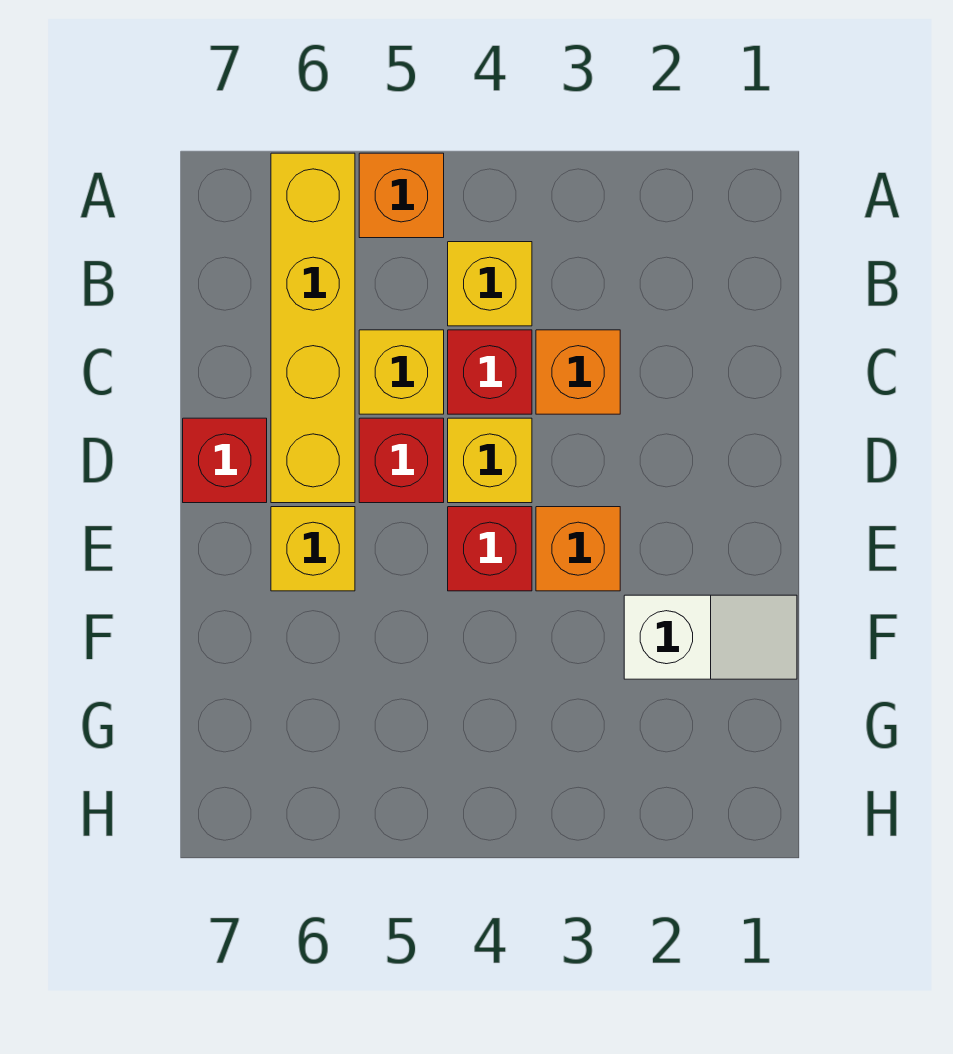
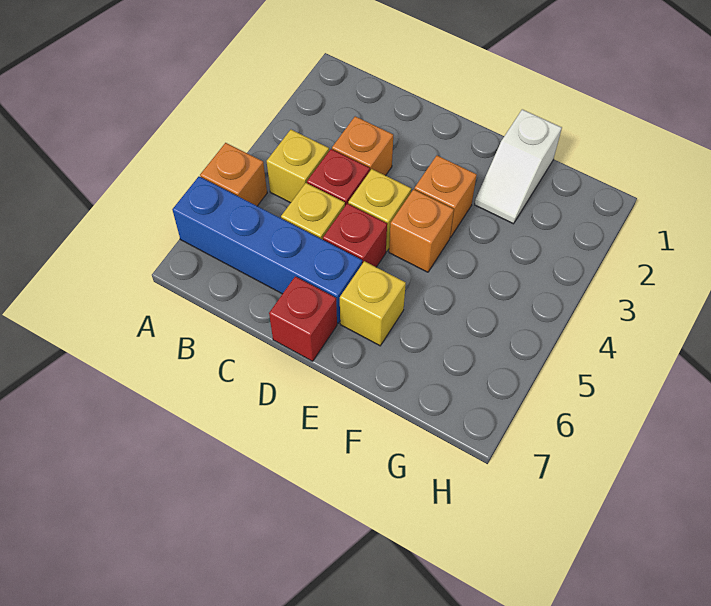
yellow 1x4 brick [271,153,355,503] -> blue 1x4 brick [172,177,362,323]
red 1x1 brick [448,507,532,591] -> orange 1x1 brick [389,189,454,272]
white 1x2 slope [624,595,797,679] -> white 1x2 slope turned to [475,109,562,224]

